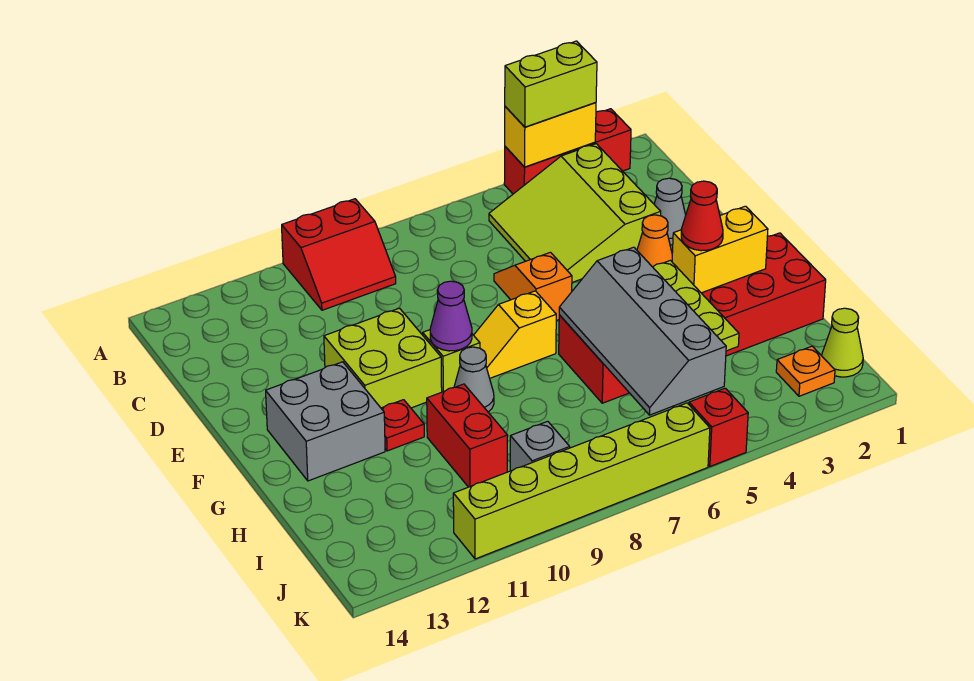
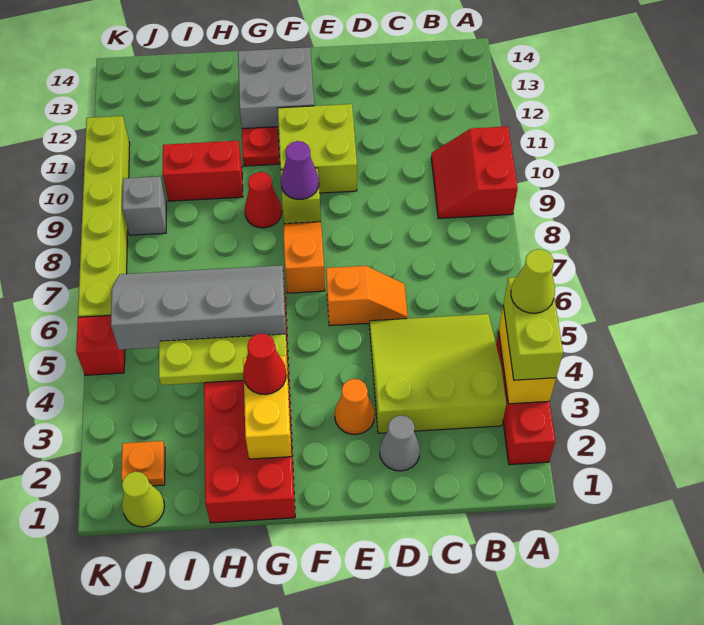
none -> lime 1x1 cone [511,249,555,313]
yellow 1x2 slope [474,291,556,378] -> orange 1x2 slope [284,222,325,293]
grey 1x1 cone [454,347,494,412] -> red 1x1 cone [245,172,282,228]

